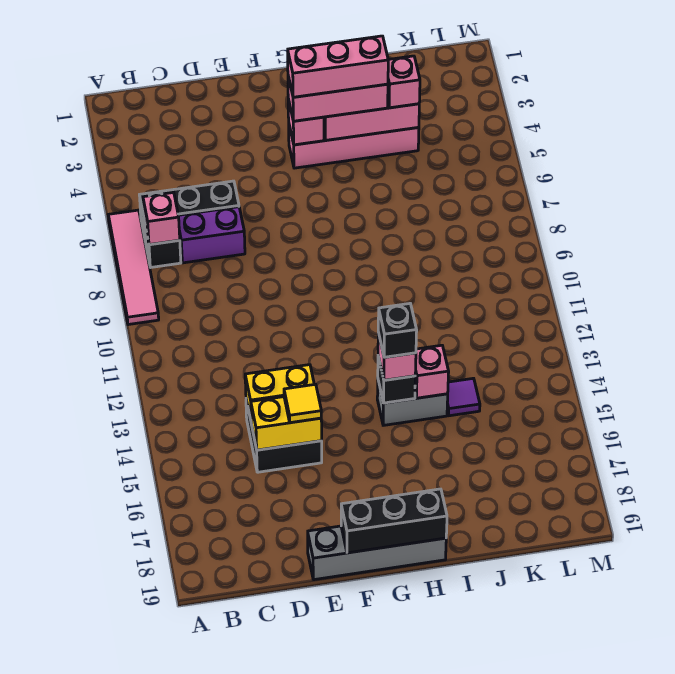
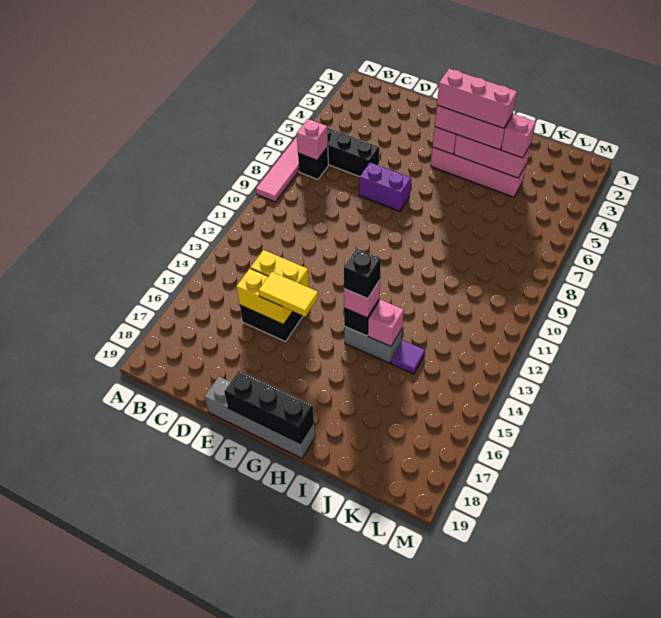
purple 1x2 brick [178,207,245,263] -> purple 1x2 brick moved to [359,163,411,211]
yellow 1x1 tile [284,384,321,423] -> yellow 1x2 tile [259,272,318,316]

